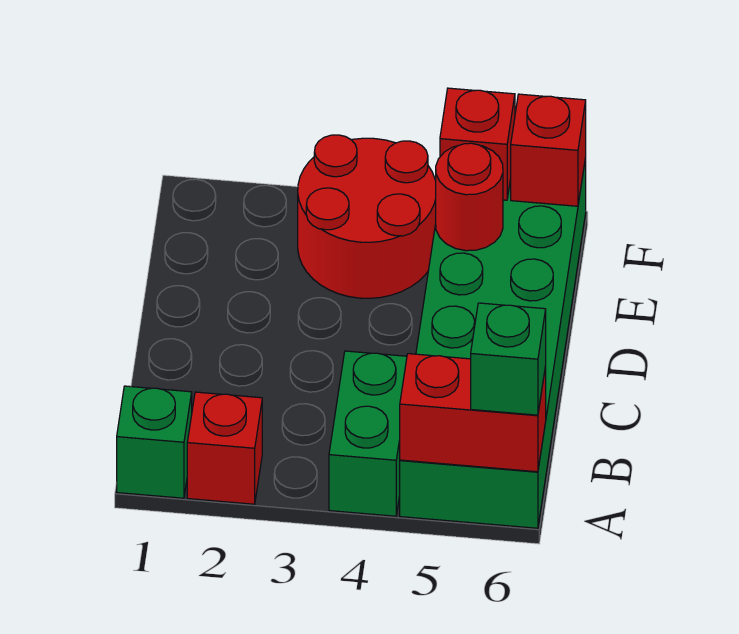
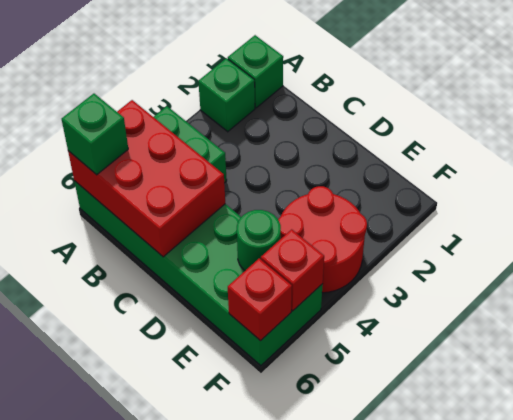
red 1x1 brick [187,392,262,504] -> green 1x1 brick [198,58,255,132]
red 1x2 brick [400,354,546,472] -> red 2x3 brick [68,100,225,257]
red 1x1 round brick [436,143,503,251] -> green 1x1 round brick [237,210,281,270]

